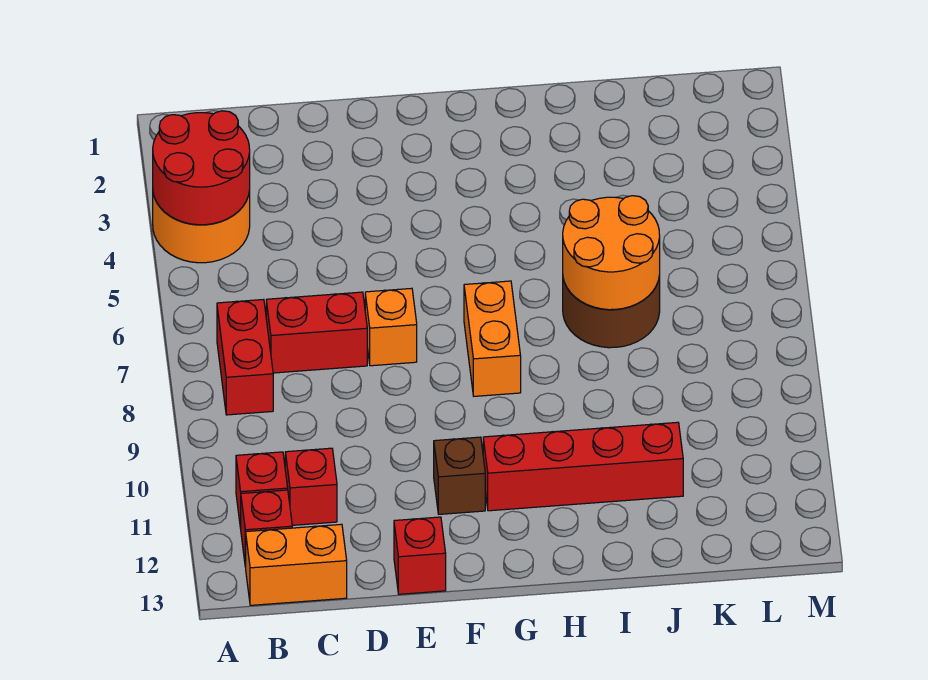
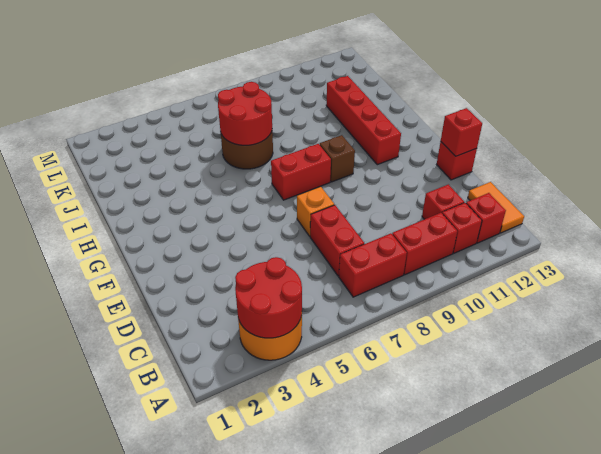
none -> red 1x2 brick [392,213,457,275]
orange 1x2 brick [246,524,347,605] -> orange 1x2 tile [468,182,524,233]
none -> red 1x1 brick [441,108,482,156]
brown 1x1 brick [434,437,485,514] -> brown 1x1 brick moved to [320,135,355,182]
orange 1x2 brick [464,281,521,396] -> red 1x2 brick [271,144,331,200]
orange 2x2 round brick [563,196,660,310] -> red 2x2 round brick [218,82,272,145]

